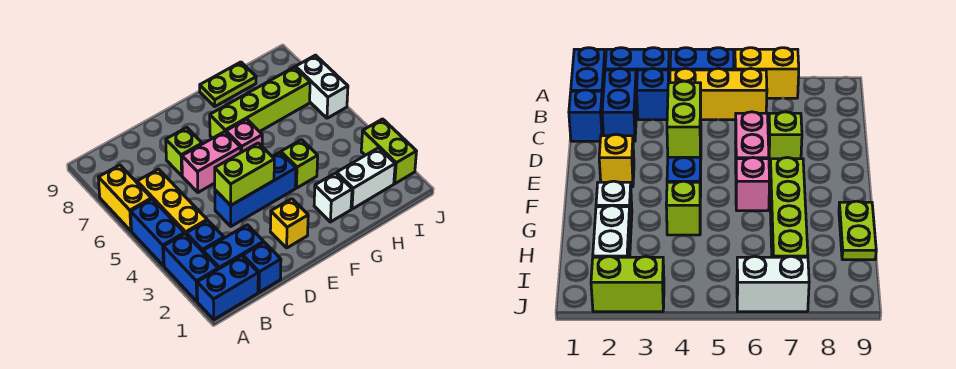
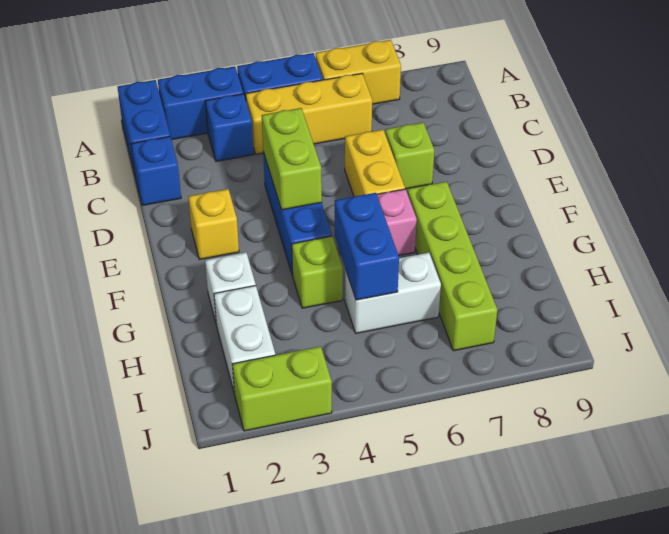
blue 1x2 brick [203,225,264,269] -> blue 1x2 brick moved to [335,193,399,300]
pink 1x2 brick [182,132,241,192] -> yellow 1x2 brick [345,130,405,197]
lime 1x2 plate [200,62,256,106] -> none
white 1x2 brick [295,55,348,118] -> white 1x2 brick moved to [345,253,441,333]

